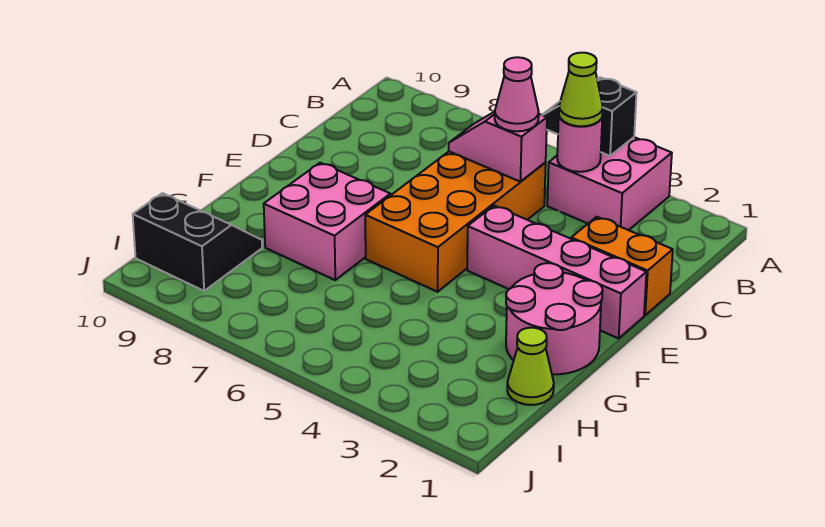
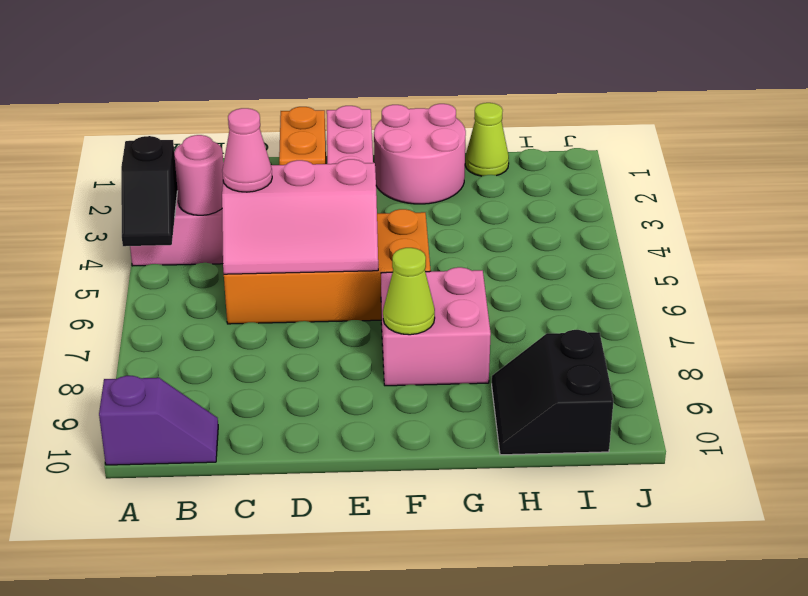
none -> purple 1x2 slope [99,376,218,465]
lime 1x1 cone [559,53,603,126] -> lime 1x1 cone moved to [383,248,435,335]
pink 1x2 slope [449,112,547,182] -> pink 2x3 slope [222,159,378,274]

